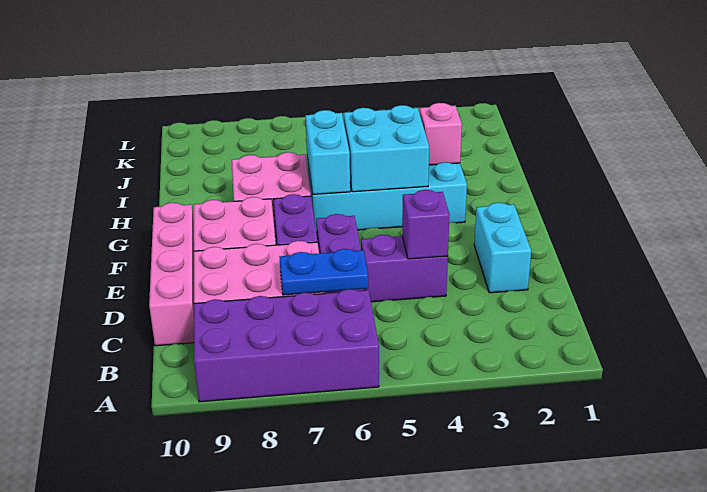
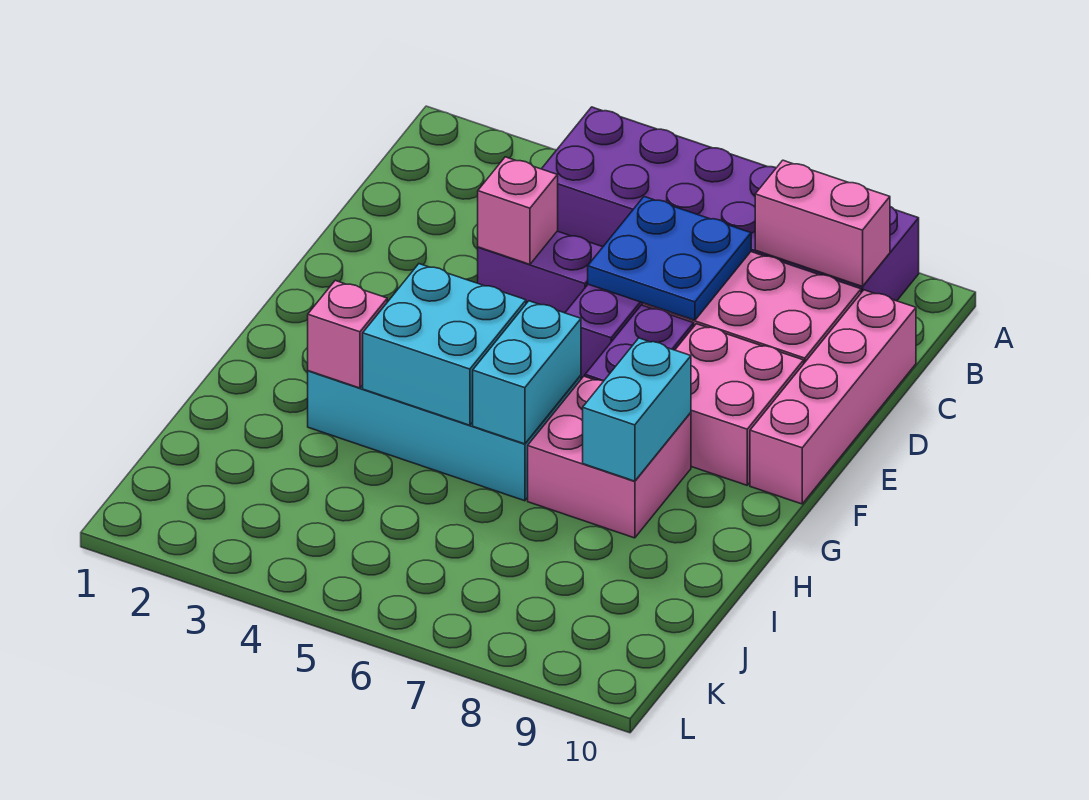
purple 2x4 brick [194,289,379,402] -> purple 2x6 brick [542,107,919,301]
none -> pink 1x2 brick [755,160,890,286]
blue 1x2 plate [280,249,368,295] -> blue 2x2 plate [588,197,751,320]
cyan 1x2 brick [474,203,531,293] -> cyan 1x2 brick moved to [583,338,691,481]
purple 1x1 brick [402,190,450,259] -> pink 1x1 brick [478,157,558,264]

